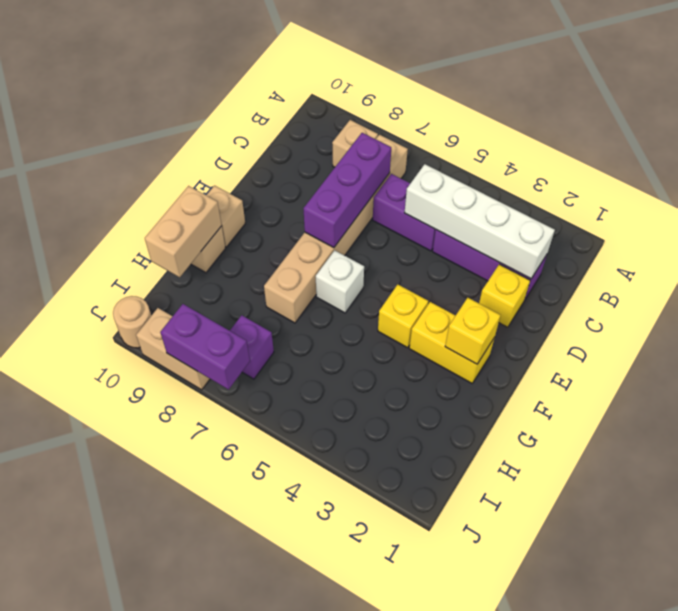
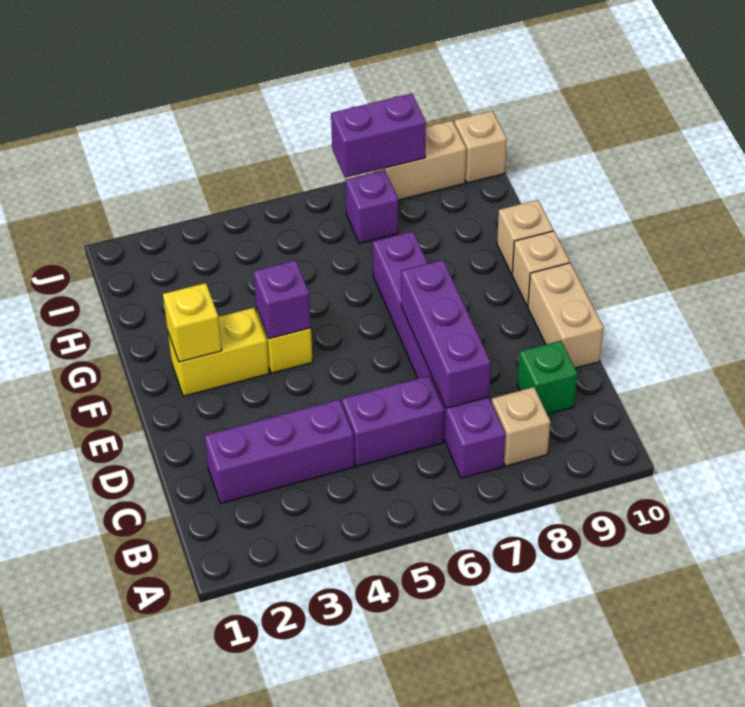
tan 1x6 brick [264,135,408,323] -> purple 1x6 brick [373,232,505,478]
white 1x4 brick [405,164,555,279] -> none
none -> green 1x1 brick [517,341,577,415]
yellow 1x1 brick [479,264,530,327] -> none
none -> purple 1x1 brick [253,260,311,339]
white 1x1 brick [316,250,364,313] -> none
tan 1x2 brick [145,186,222,277] -> tan 1x2 brick moved to [528,263,604,368]
tan 1x1 round brick [113,296,151,348] -> tan 1x1 brick [454,111,507,183]

